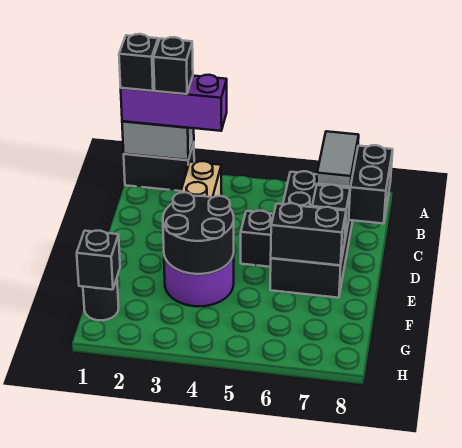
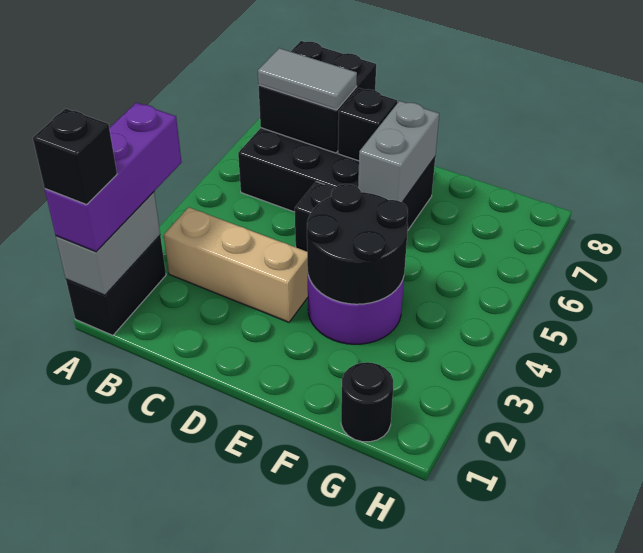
black 1x1 brick [154,37,193,94] -> none
black 1x2 brick [271,203,346,265] -> grey 1x2 brick [358,101,439,202]
black 1x1 brick [77,231,120,290] -> none

